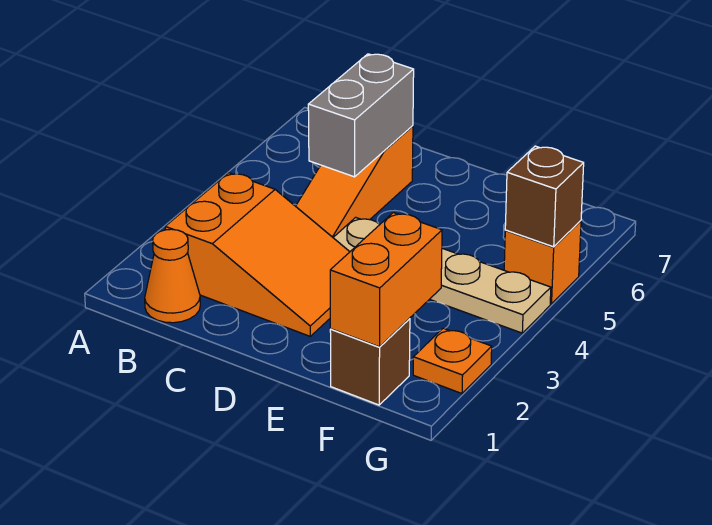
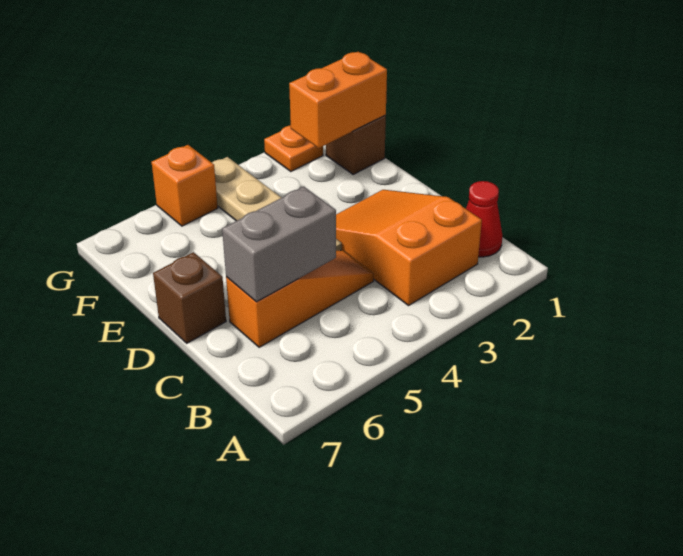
orange 1x1 cone [145,229,200,323] -> red 1x1 cone [466,181,502,257]
brown 1x1 brick [505,146,584,247] -> brown 1x1 brick moved to [153,252,226,343]

